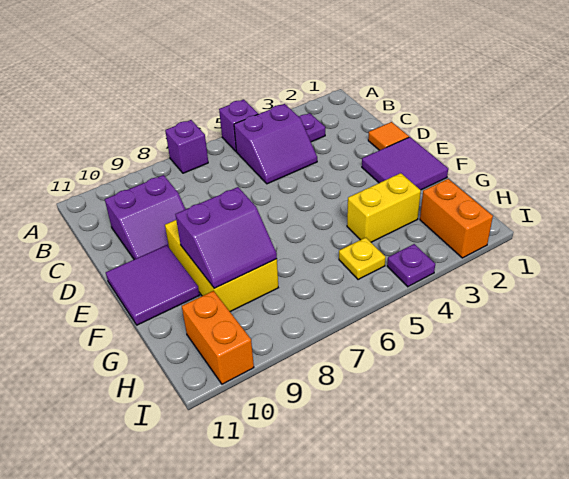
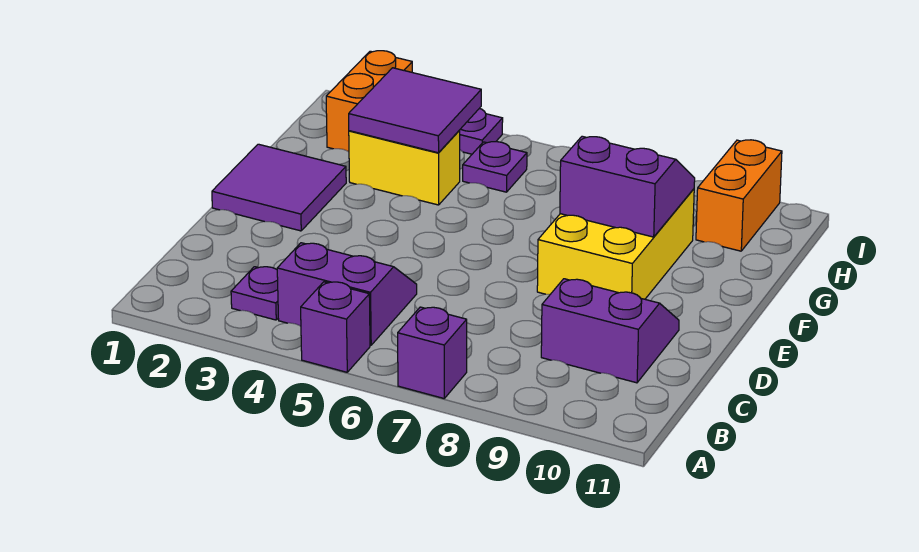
orange 1x1 tile [368,122,409,150] -> none
purple 2x2 tile [106,245,199,325] -> purple 2x2 tile moved to [349,68,481,153]
yellow 1x1 plate [339,238,386,280] -> purple 1x1 plate [463,142,527,192]

